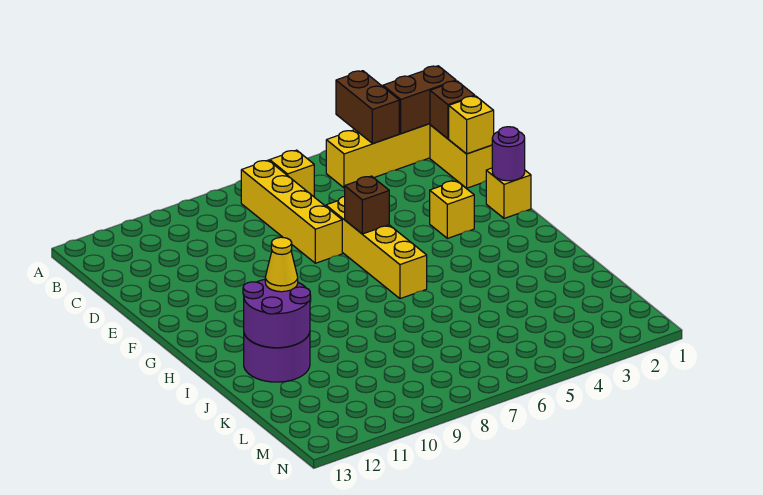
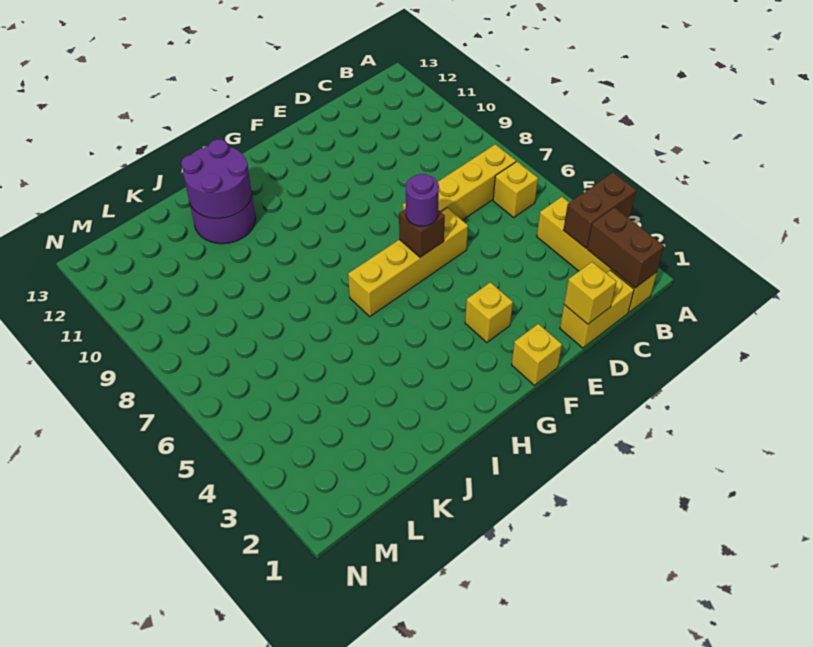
brown 1x1 brick [430,81,475,139] -> none
purple 1x1 round brick [492,127,525,181] -> purple 1x1 round brick moved to [406,174,439,226]
yellow 1x1 cone [265,237,298,292] -> none

